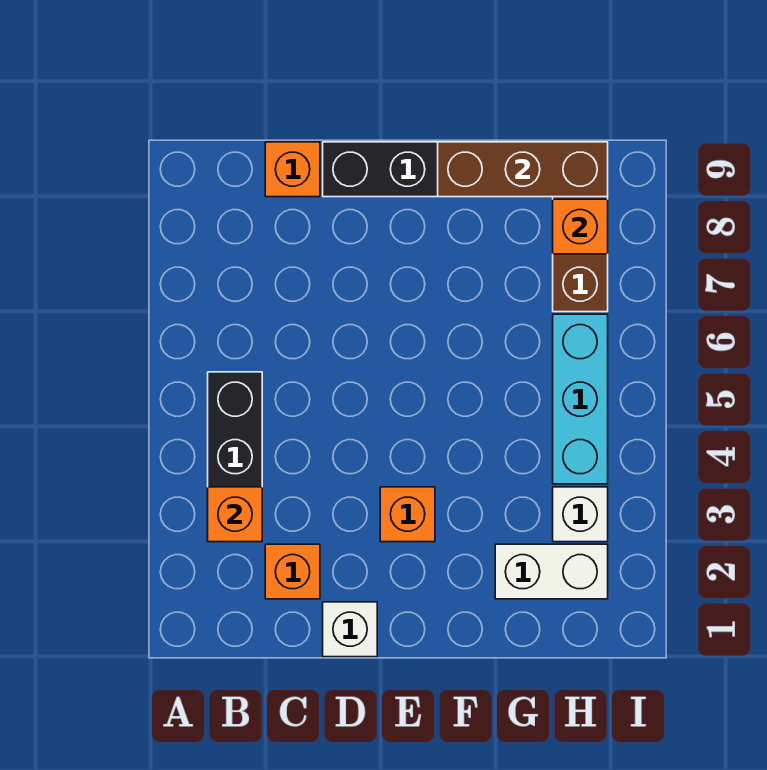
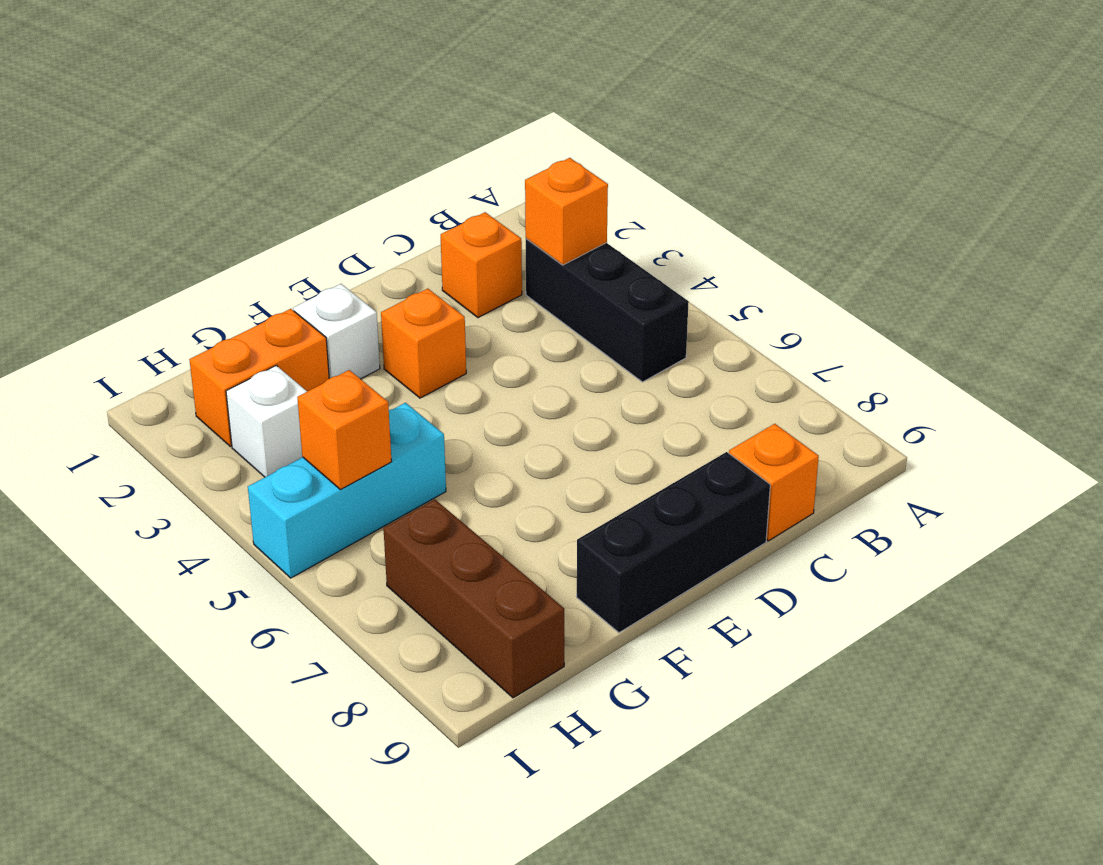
white 1x1 brick [323,602,377,657] -> white 1x1 brick moved to [293,284,380,379]
brown 1x3 brick [438,142,608,197] -> none
white 1x2 brick [495,544,608,599] -> orange 1x2 brick [189,309,329,447]
cyan 1x3 brick [553,314,608,484] -> cyan 1x3 brick turned to [248,403,446,578]
orange 1x1 brick [553,199,608,254] -> orange 1x1 brick moved to [297,370,392,490]

